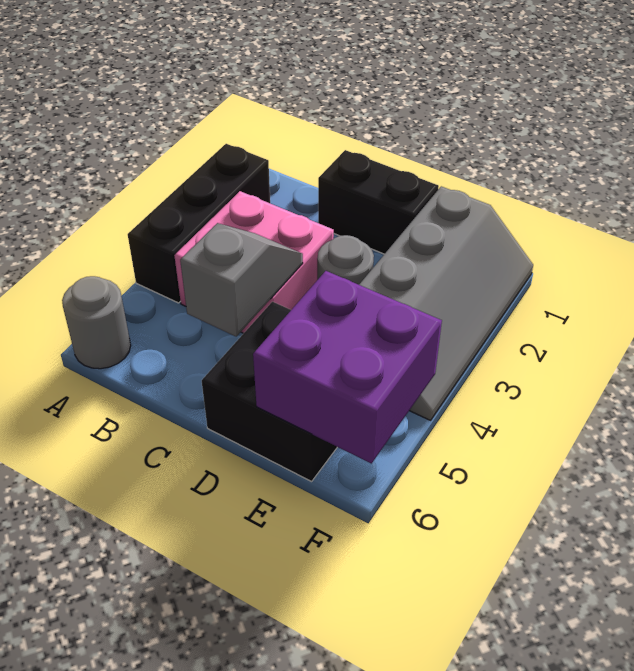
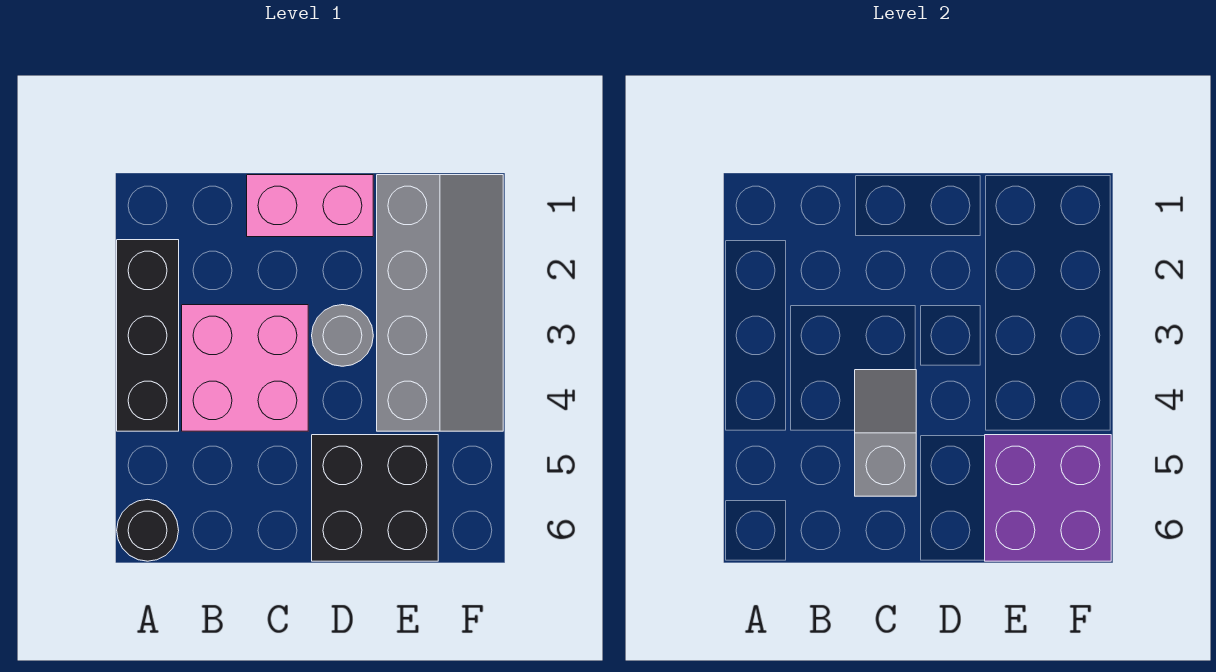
grey 1x1 round brick [62,276,131,369] -> black 1x1 round brick [117,499,179,561]
black 1x2 brick [318,150,439,254] -> pink 1x2 brick [247,175,373,237]

